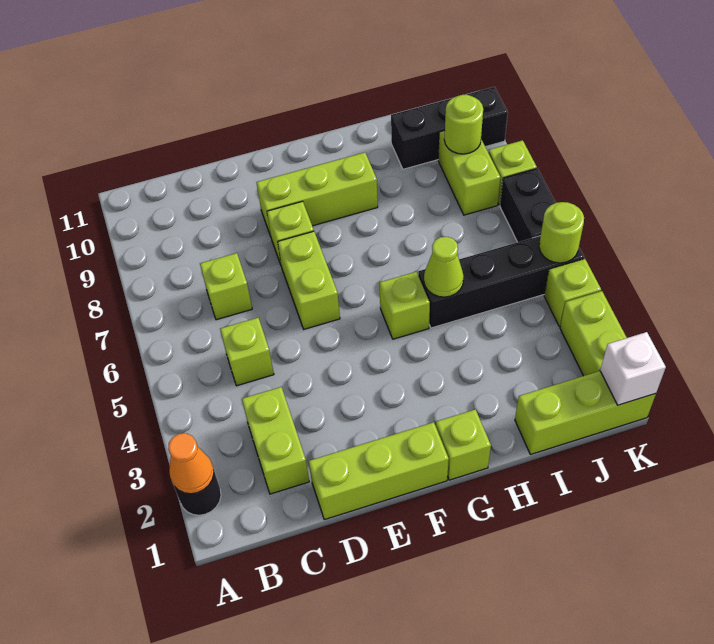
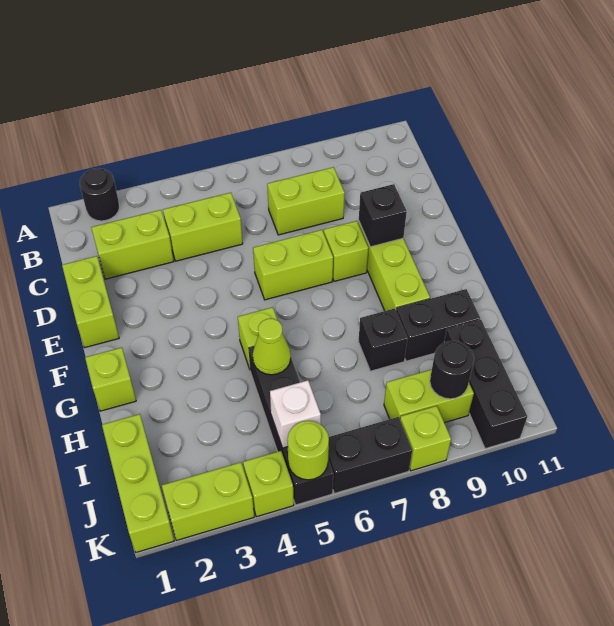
orange 1x1 cone [168,433,214,494] -> none
lime 1x1 brick [220,318,274,386] -> lime 1x2 brick [163,193,243,261]
lime 1x1 brick [200,253,252,320] -> lime 1x2 brick [267,167,345,235]
lime 1x3 brick [309,422,449,520] -> lime 1x2 brick [62,256,119,348]
none -> black 1x1 brick [359,184,407,247]
none -> black 1x1 brick [358,308,408,371]
none -> black 1x2 brick [396,289,480,361]
lime 1x1 round brick [444,94,483,154] -> black 1x1 round brick [430,341,474,399]
white 1x1 brick [600,332,666,405] -> white 1x1 brick moved to [270,380,321,448]

